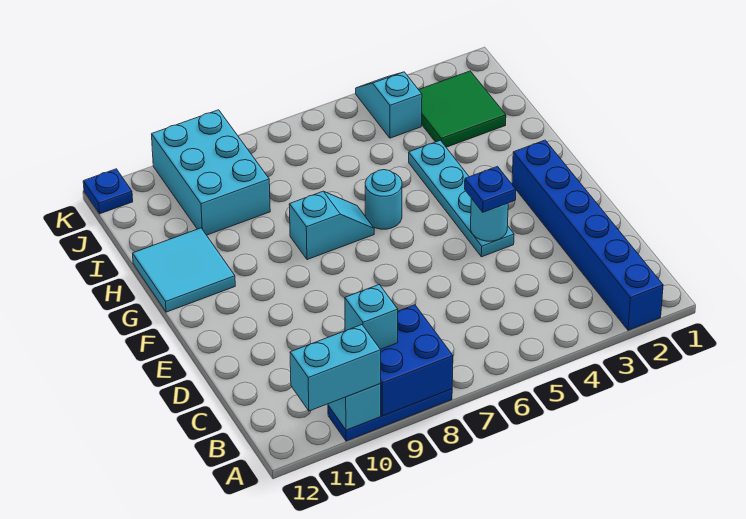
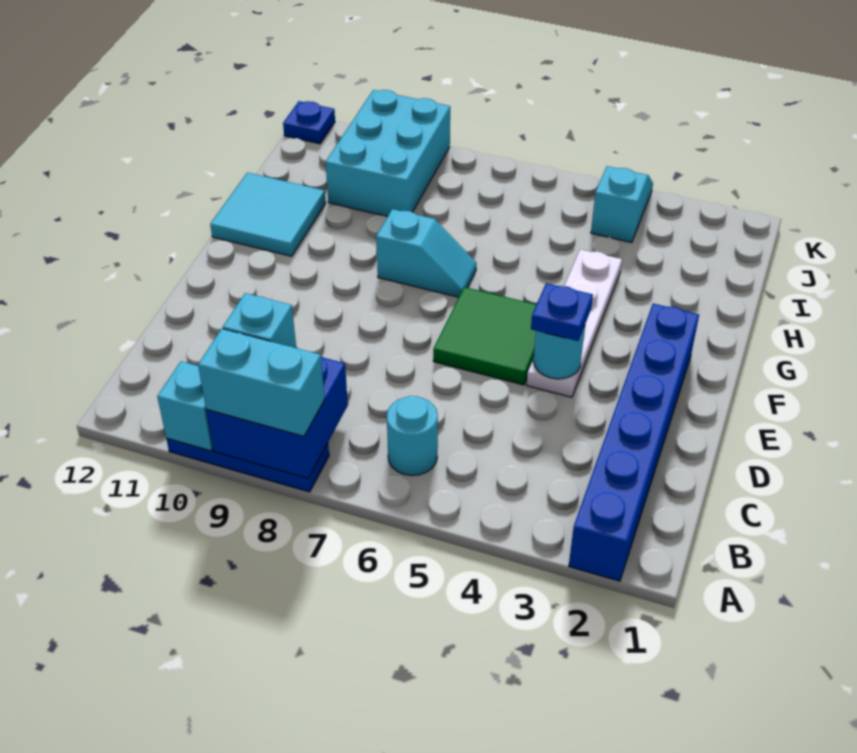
cyan 1x2 brick [290,325,381,411] -> cyan 1x2 brick moved to [198,329,325,436]
cyan 1x4 plate [409,140,514,257] -> white 1x4 plate [527,249,622,397]
cyan 1x1 round brick [365,170,402,229] -> cyan 1x1 round brick moved to [387,396,438,476]
green 2x2 tile [419,71,506,147] -> green 2x2 tile moved to [433,287,536,385]

